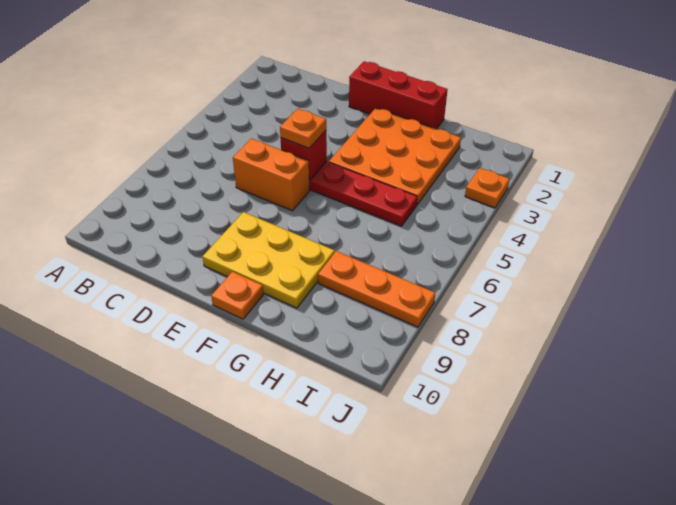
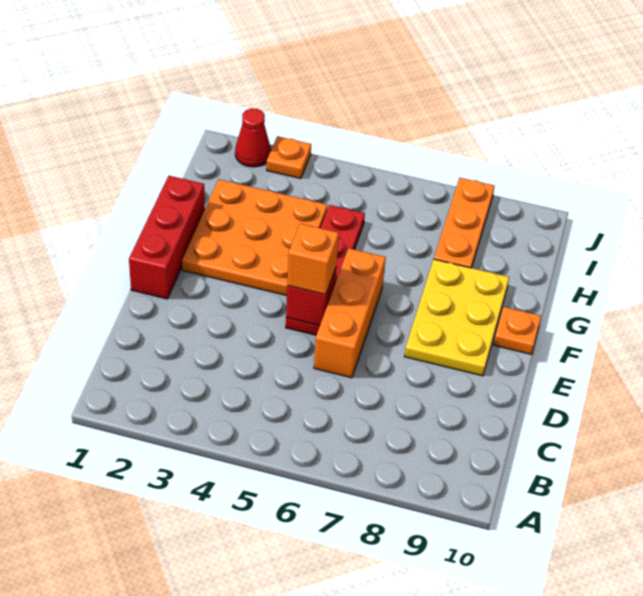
orange 1x2 brick [233,138,310,211] -> orange 1x3 brick [314,248,386,378]
orange 1x1 plate [280,109,326,148] -> orange 1x1 brick [287,224,339,295]
none -> red 1x1 cone [235,108,271,167]

